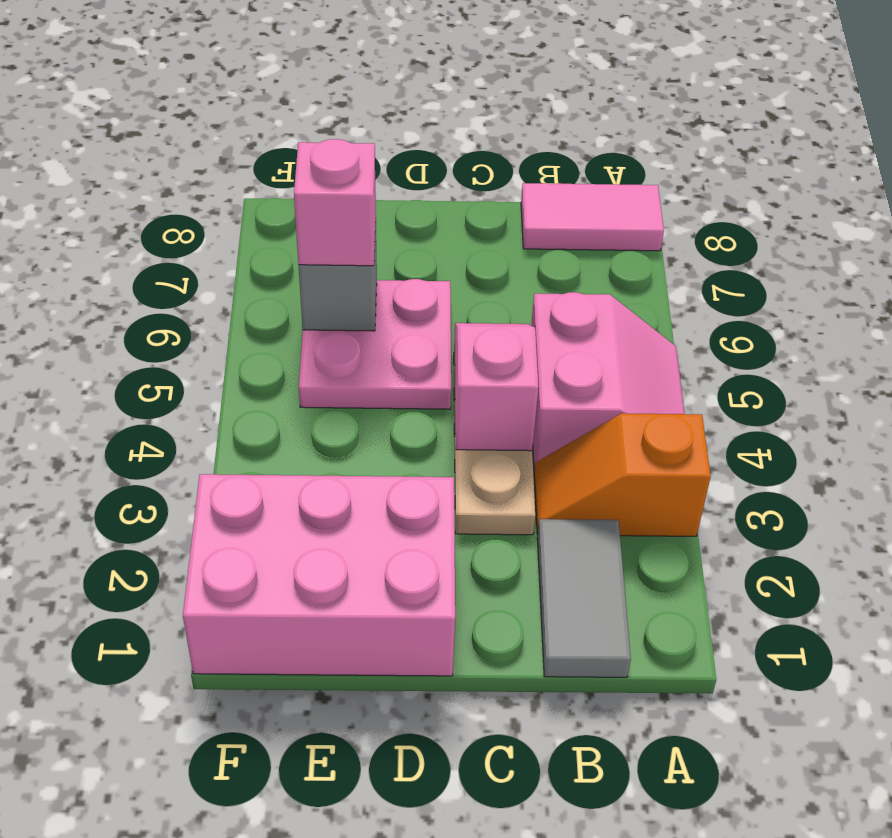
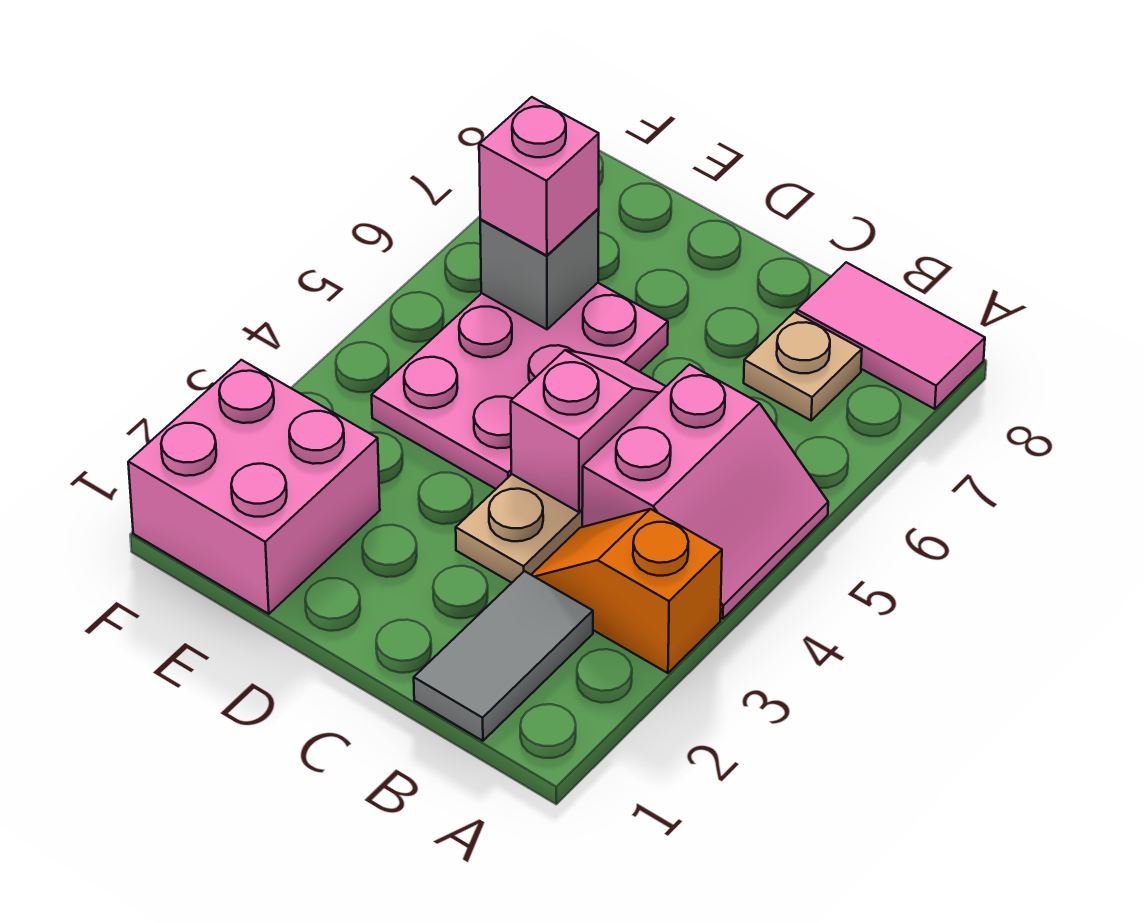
none -> tan 1x1 plate [744,312,862,420]
pink 2x3 brick [183,474,455,676] -> pink 2x2 brick [128,360,380,614]
pink 2x2 plate [299,279,451,409] -> pink 2x3 plate [372,283,668,489]

